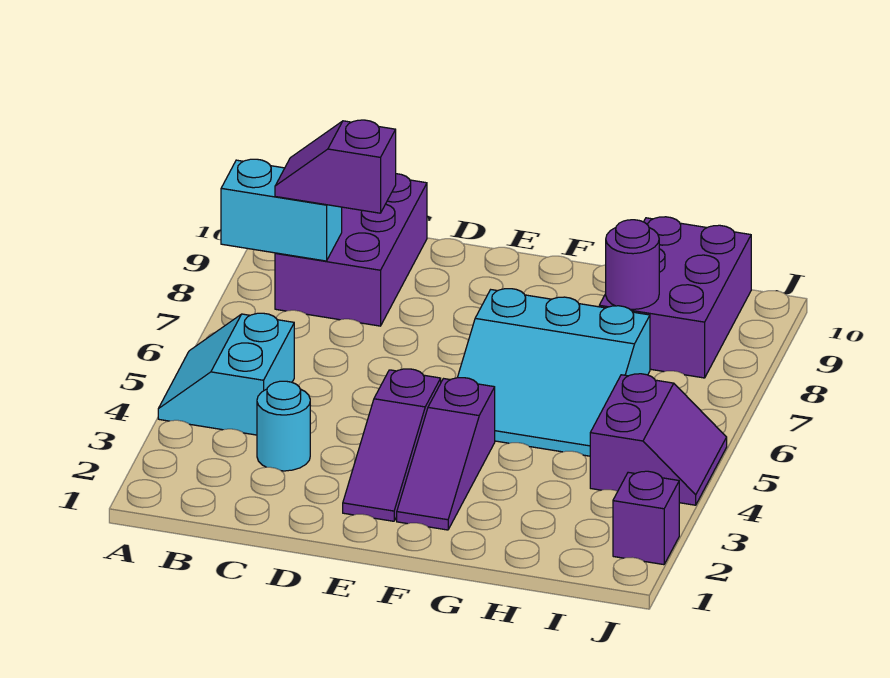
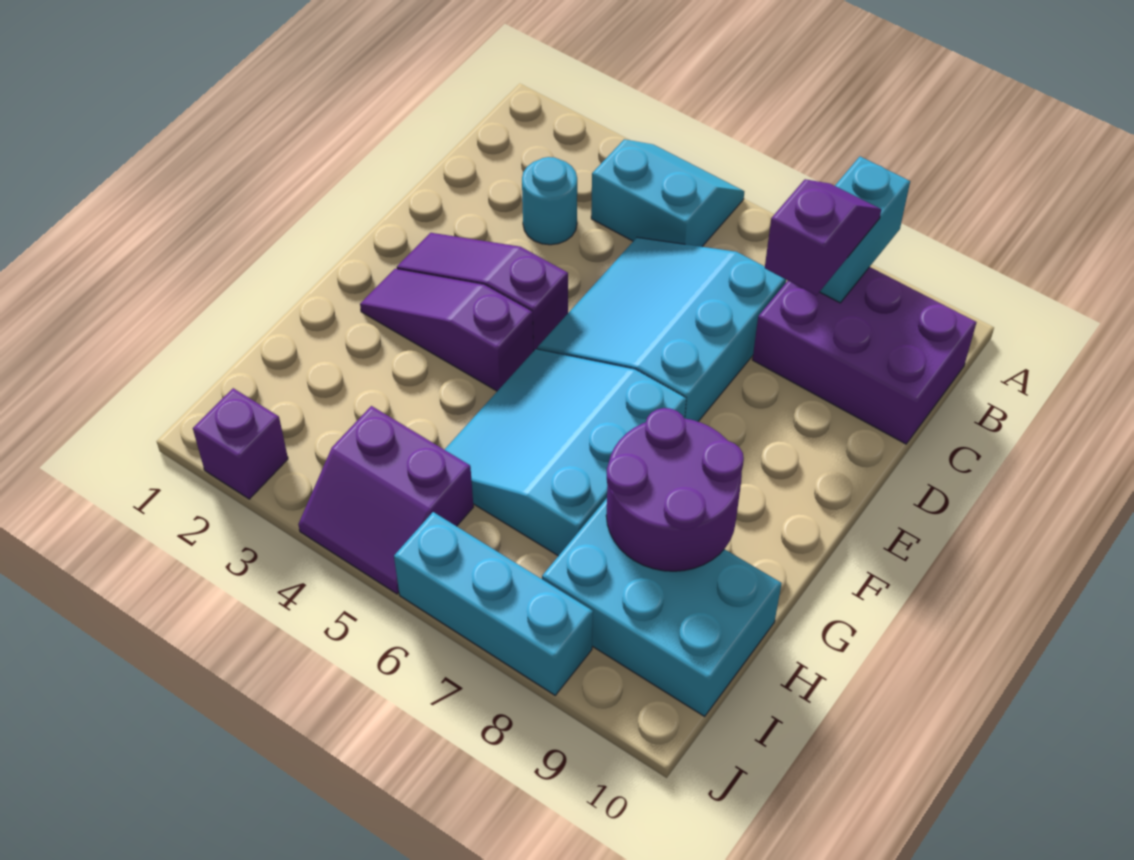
none -> cyan 3x3 slope [537,237,786,422]
purple 2x3 brick [599,217,751,378] -> cyan 2x3 brick [542,498,782,716]
purple 1x1 round brick [606,220,659,309] -> purple 2x2 round brick [606,408,744,571]
none -> cyan 1x3 brick [394,512,593,695]

